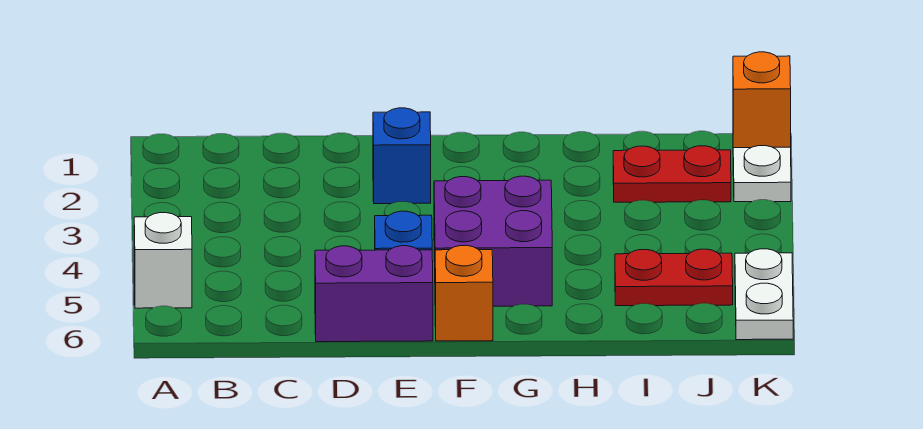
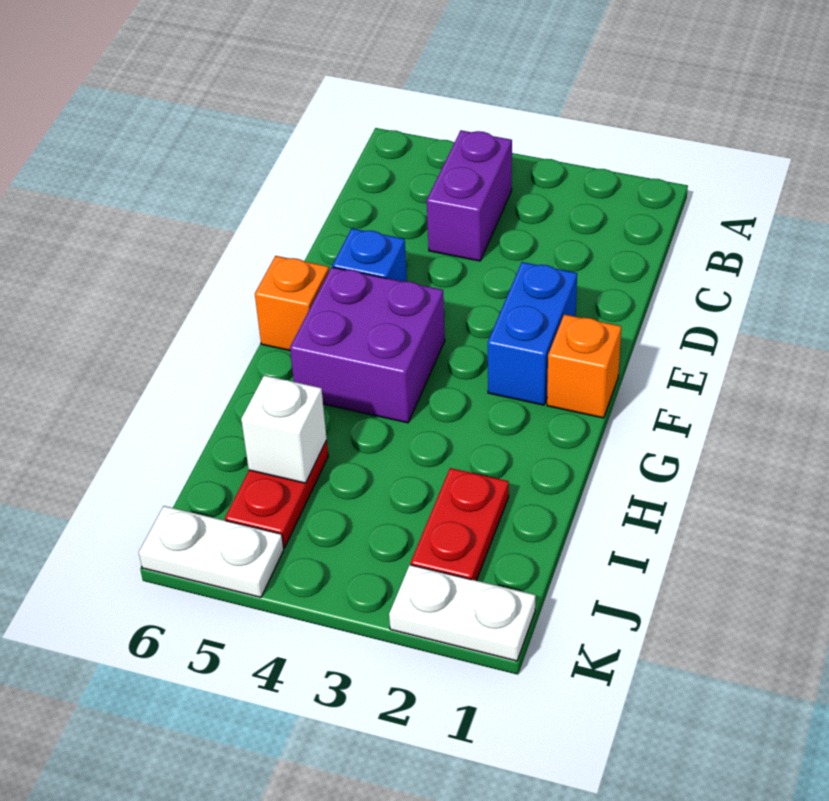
white 1x1 brick [134,213,192,308] -> white 1x1 brick moved to [241,375,327,483]
purple 1x2 brick [315,246,433,342] -> purple 1x2 brick moved to [427,130,512,261]
blue 1x1 brick [373,108,431,204] -> blue 1x2 brick [488,262,577,405]
orange 1x1 brick [733,52,791,148] -> orange 1x1 brick moved to [547,314,621,418]

